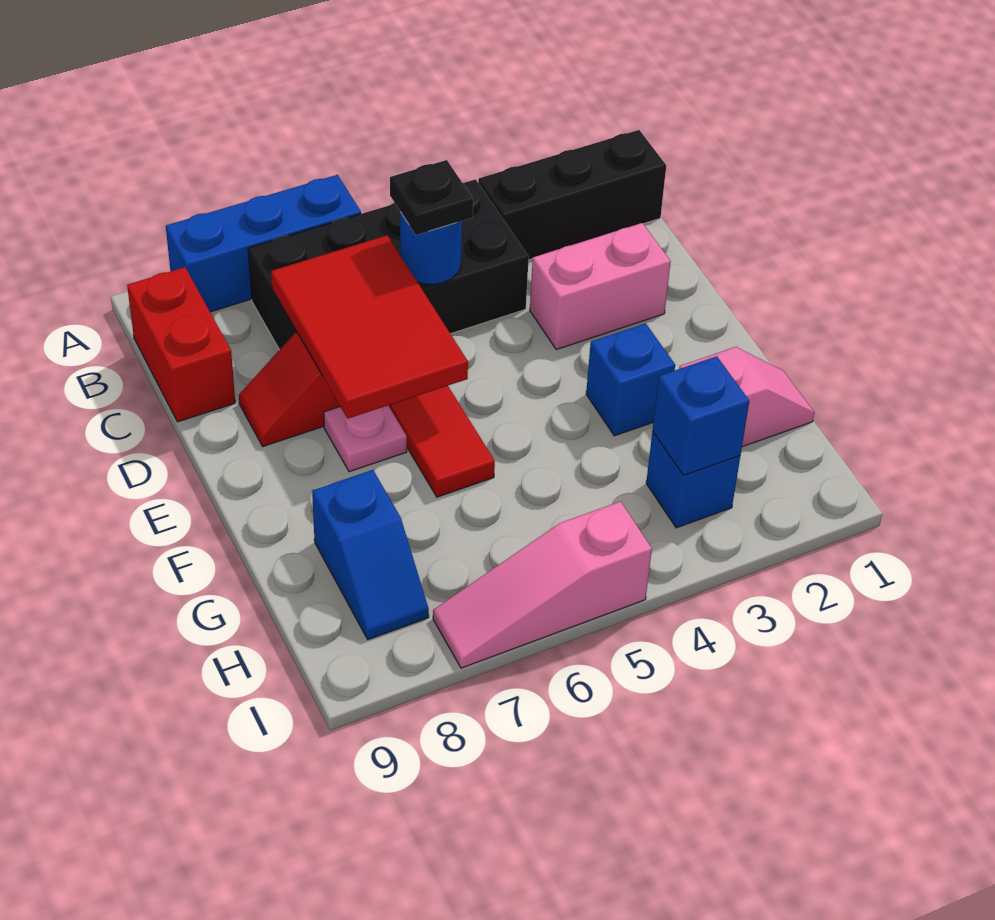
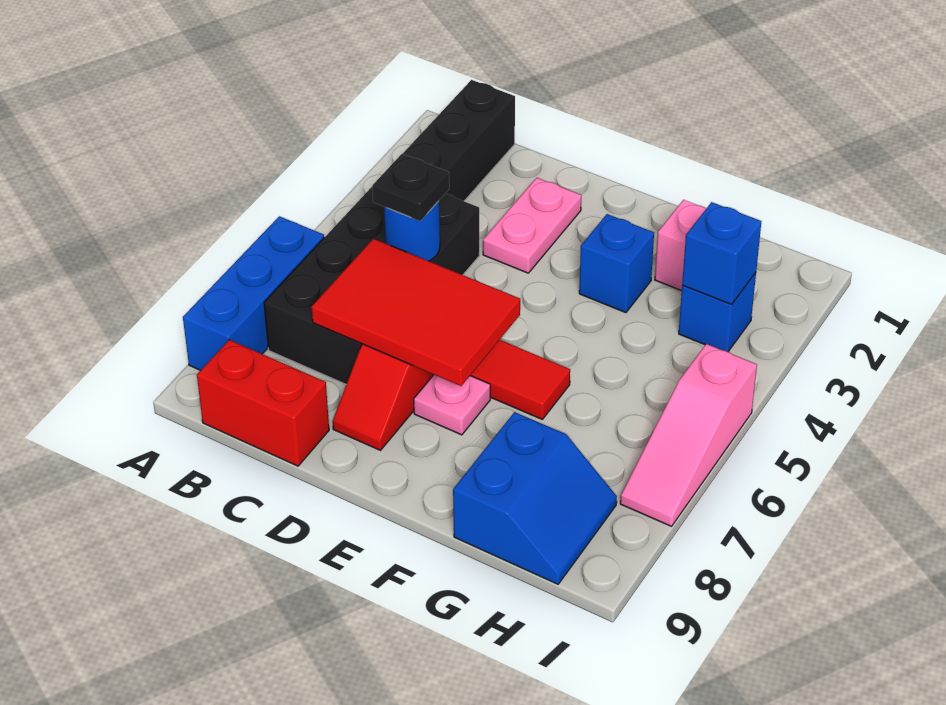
pink 1x2 brick [530,223,671,349] -> pink 1x2 plate [483,178,581,273]
blue 1x2 slope [312,470,429,640] -> blue 2x2 slope [453,412,617,584]

